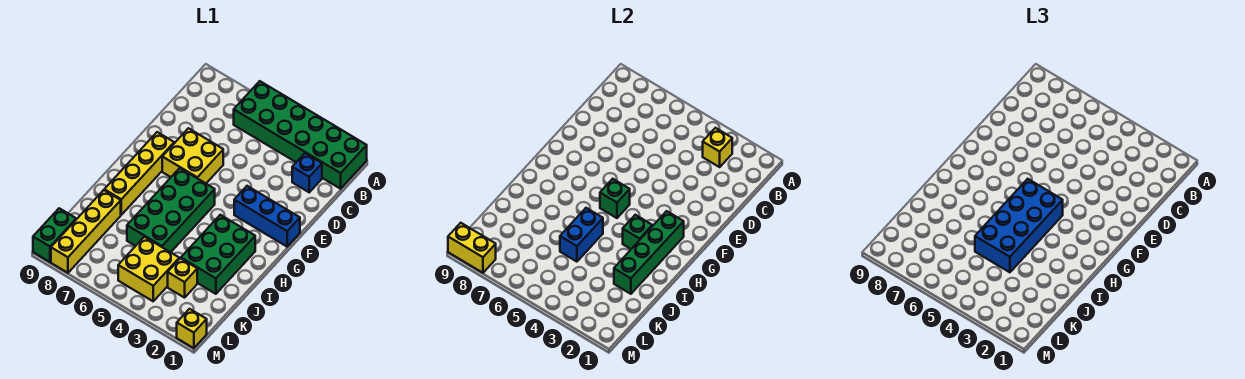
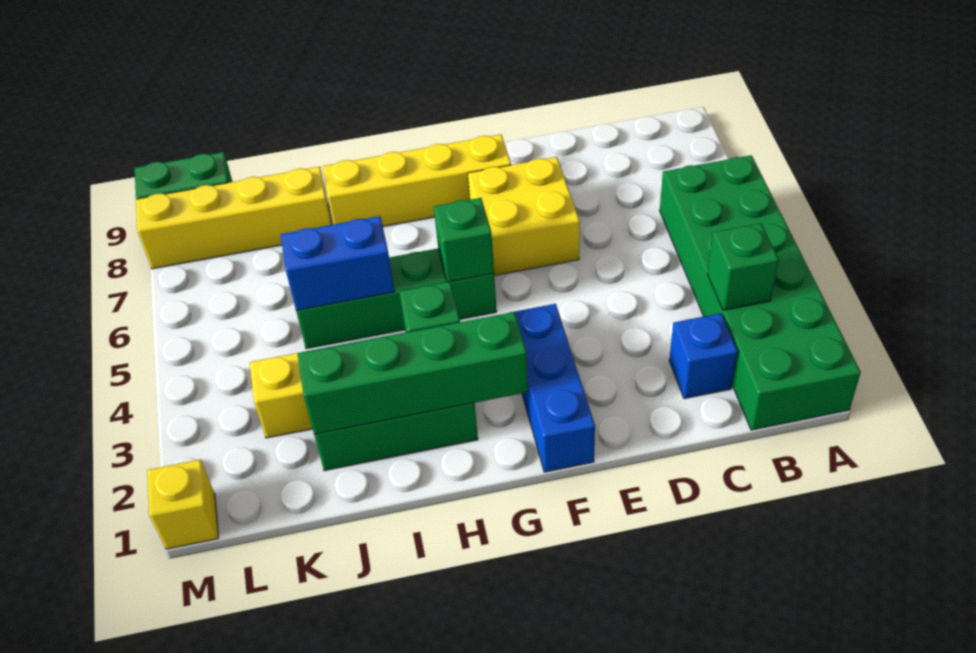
yellow 1x1 brick [703,128,732,167] -> green 1x1 brick [707,223,779,310]
blue 2x4 brick [975,179,1063,272] -> none
green 2x4 brick [127,168,215,252] -> green 1x4 brick [296,249,497,349]
yellow 2x2 brick [118,237,179,301] -> none
yellow 1x2 brick [448,223,496,273] -> none

